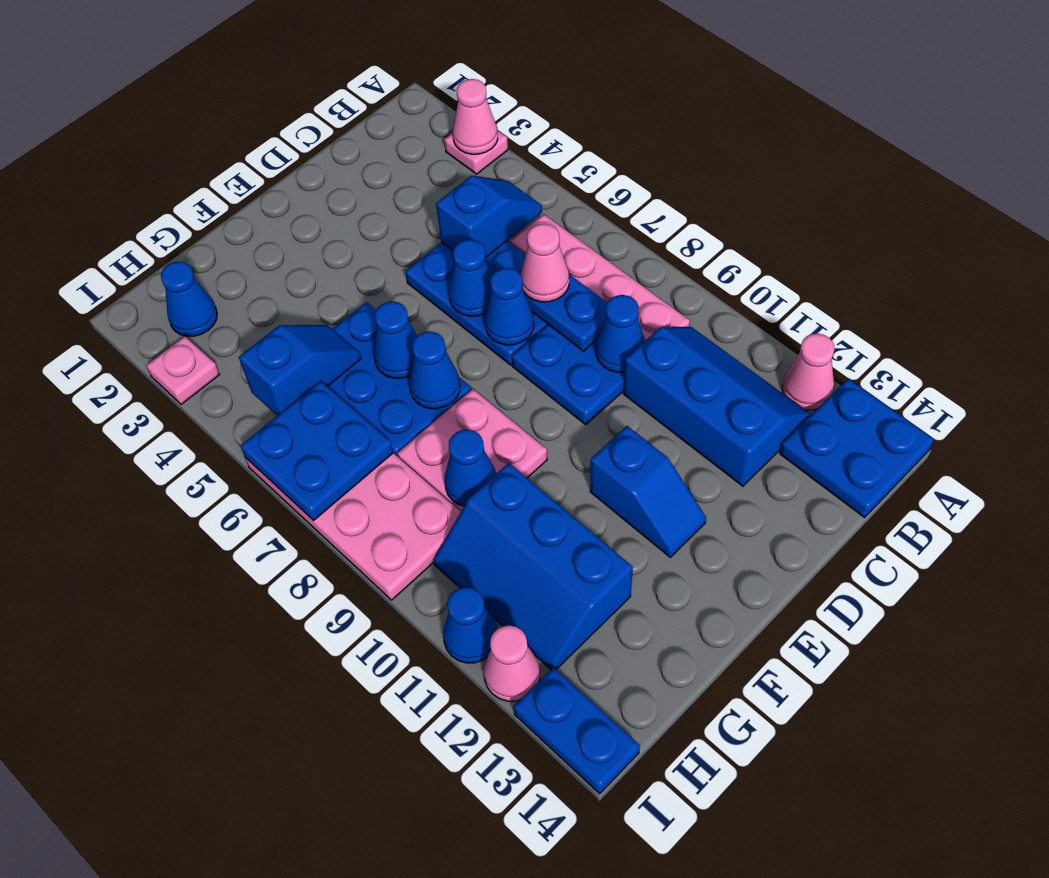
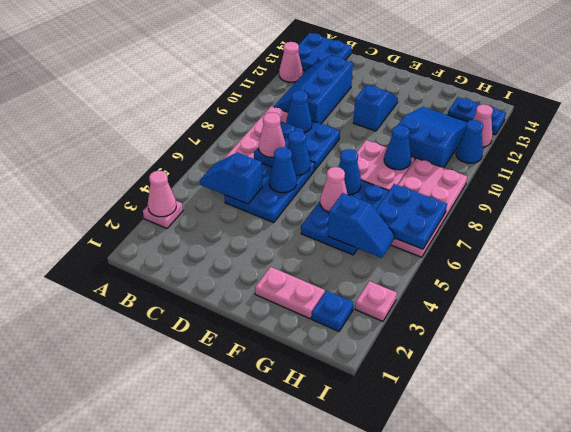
none -> pink 1x2 plate [255,267,325,319]
blue 1x1 cone [374,302,417,378] -> pink 1x1 cone [320,167,348,212]
blue 1x2 slope [239,325,361,416] -> blue 1x2 slope turned to [328,193,395,258]
blue 2x3 slope [433,463,633,669] -> blue 2x3 slope turned to [397,107,467,168]
blue 1x1 cone [161,262,217,336] -> blue 1x1 plate [312,291,354,331]
blue 1x2 plate [514,667,640,794] -> blue 1x2 plate turned to [448,97,506,135]

